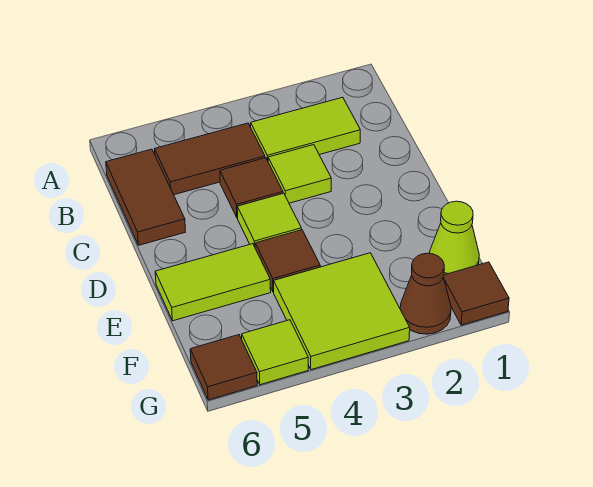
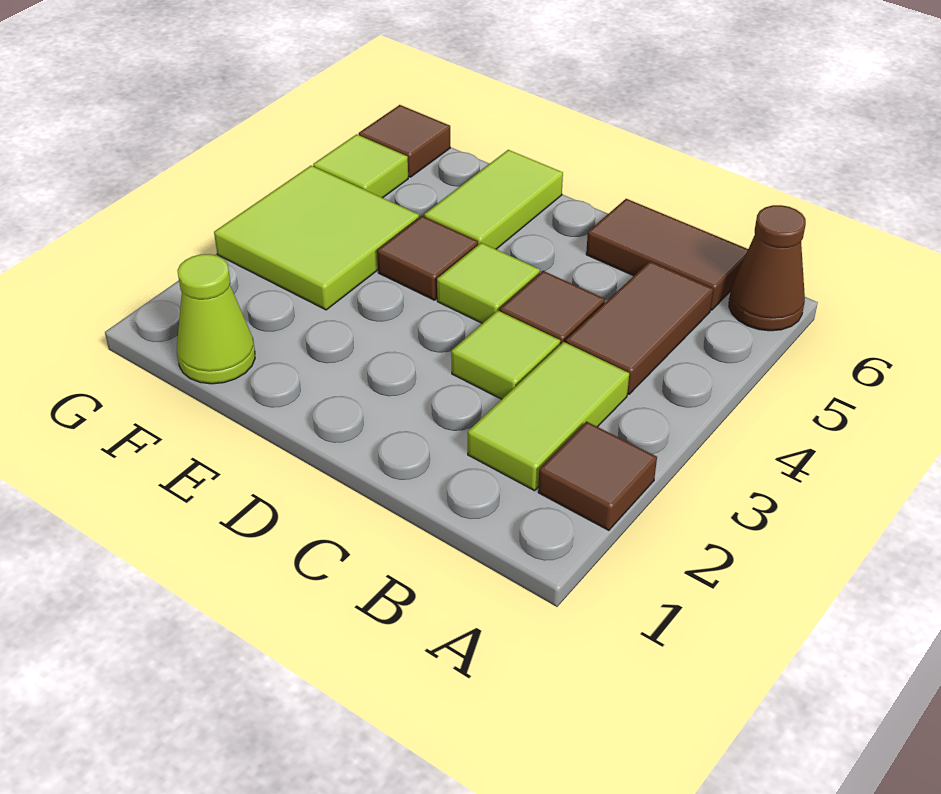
brown 1x1 tile [443,262,509,325] -> brown 1x1 tile moved to [538,422,657,530]
brown 1x1 cone [400,253,451,334] -> brown 1x1 cone moved to [729,205,806,331]

